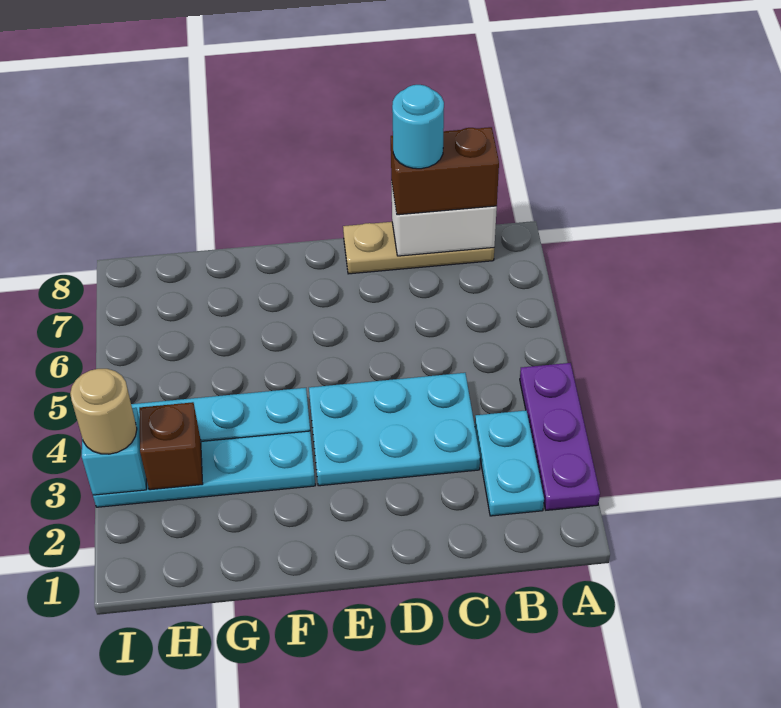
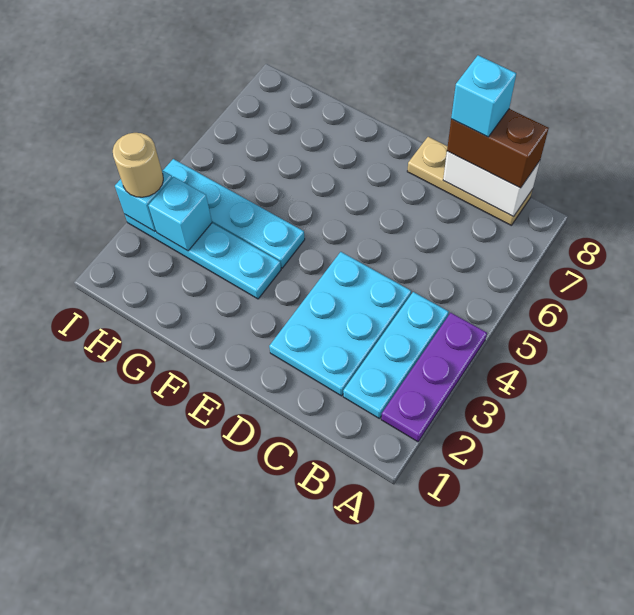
cyan 1x2 plate [475,410,544,516] -> cyan 1x3 plate [343,292,449,419]
cyan 2x3 plate [309,373,480,486] -> cyan 2x3 plate turned to [269,252,411,396]
cyan 1x1 round brick [392,85,444,169] -> cyan 1x1 brick [451,55,516,137]
brown 1x1 brick [139,402,203,490] -> cyan 1x1 brick [148,177,212,251]

